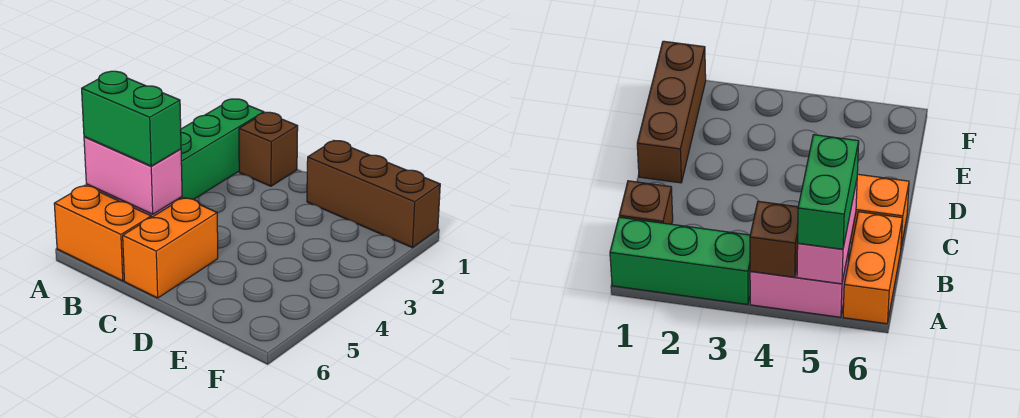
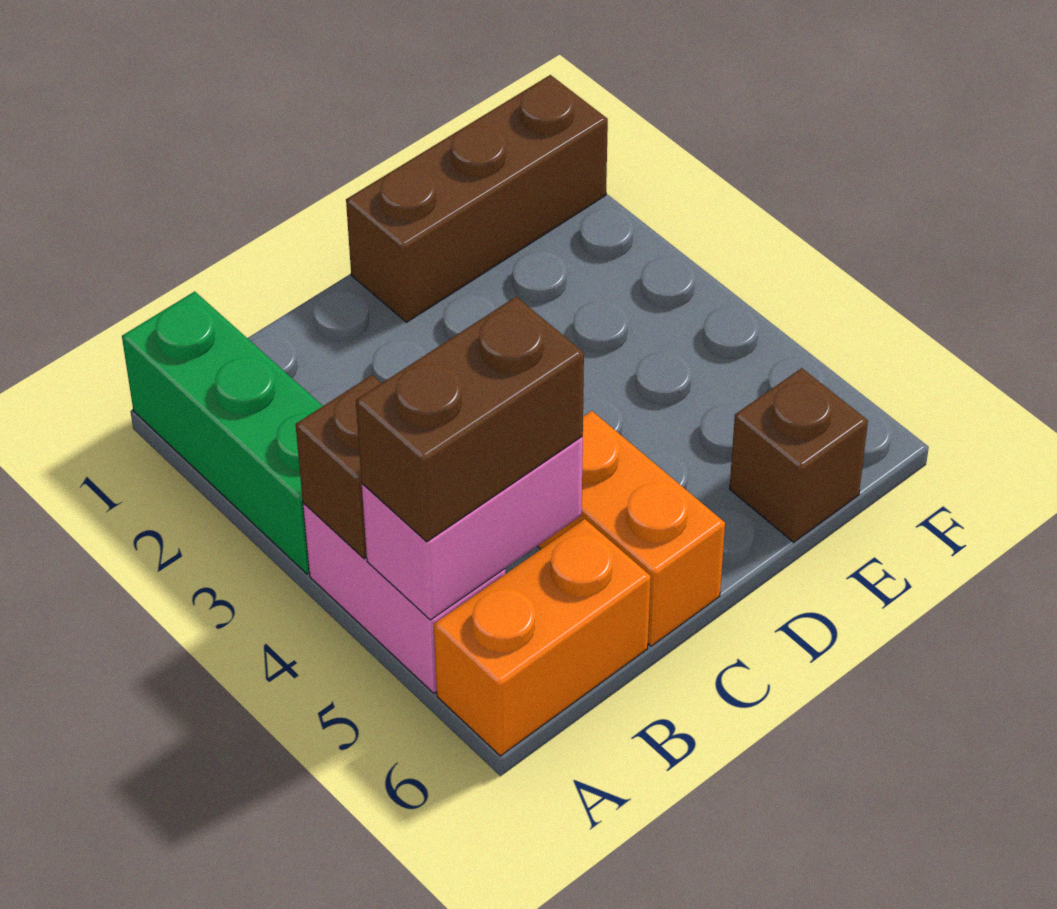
green 1x2 brick [82,71,181,166] -> brown 1x2 brick [356,297,584,542]
brown 1x1 brick [239,112,298,186] -> brown 1x1 brick moved to [730,368,868,542]

